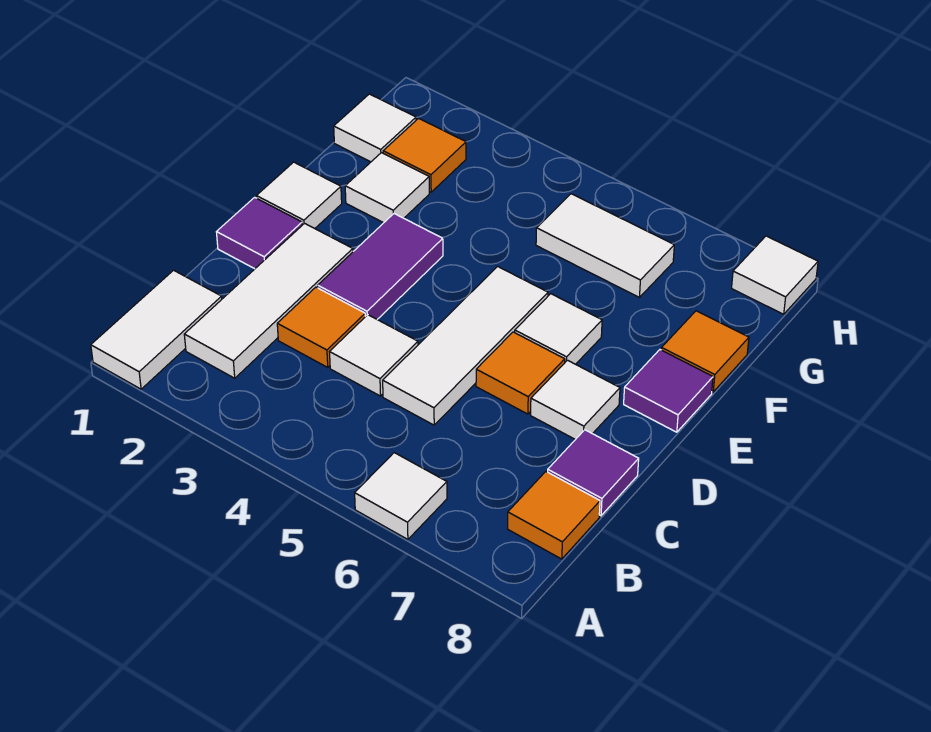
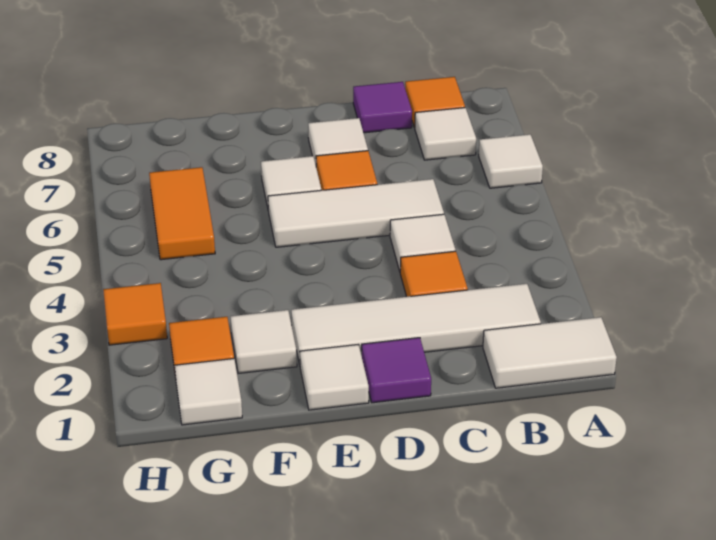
white 1x3 tile [184,223,353,378] -> white 1x4 tile [291,284,541,364]
purple 1x2 tile [318,214,443,319] -> none
purple 1x1 tile [624,350,713,432] -> none
orange 1x1 tile [661,311,749,392] -> orange 1x1 tile moved to [103,283,167,345]
white 1x2 tile [536,194,674,297] -> orange 1x2 tile [149,167,215,260]
white 1x1 tile [732,236,818,314] -> white 1x1 tile moved to [415,108,476,160]

